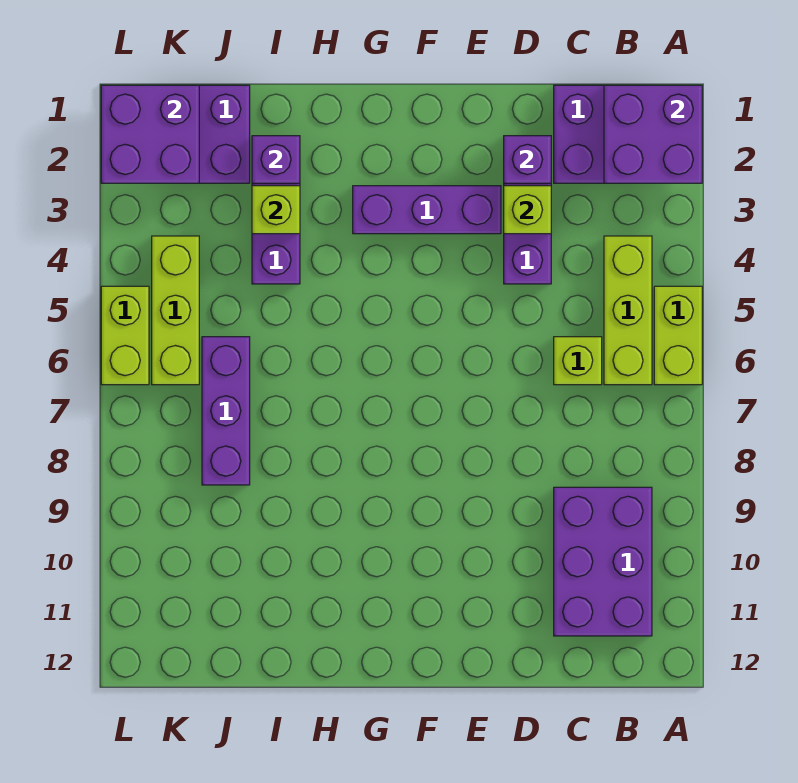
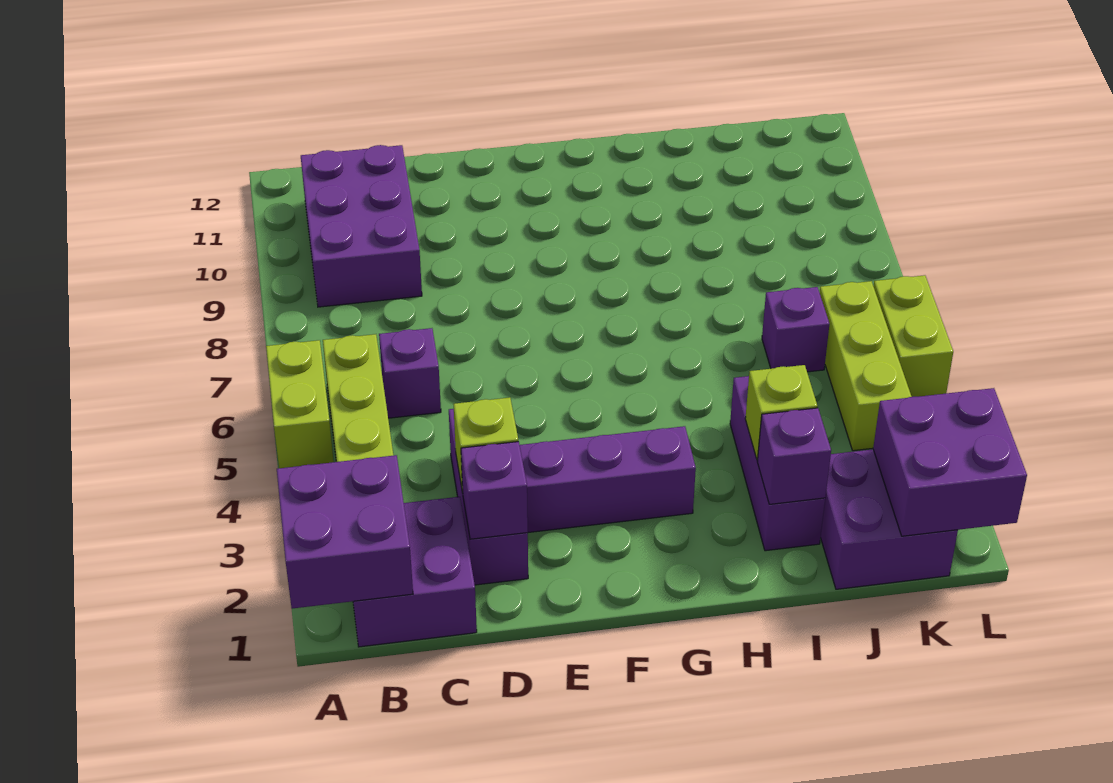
lime 1x1 brick [554,337,602,385] -> purple 1x1 brick [379,328,441,418]
purple 1x3 brick [202,337,250,485] -> purple 1x1 brick [762,287,829,372]

